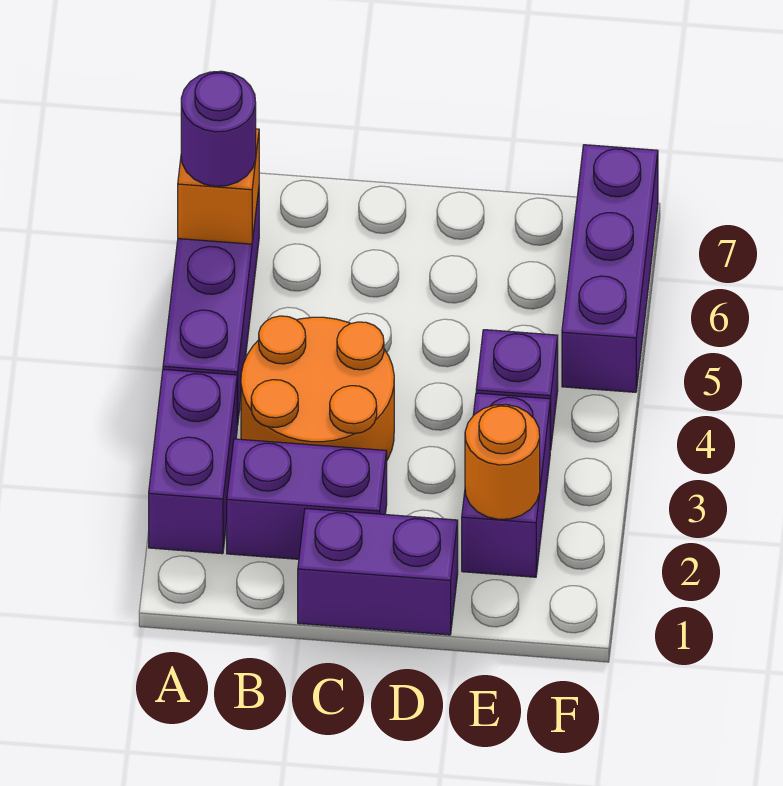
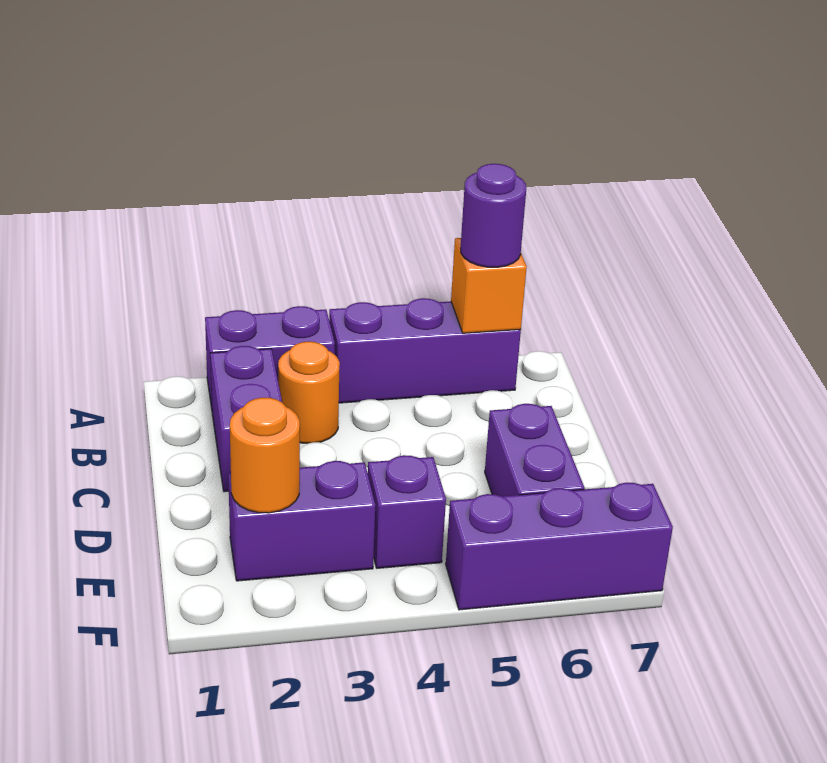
orange 2x2 round brick [241,316,394,460] -> orange 1x1 round brick [278,342,340,443]
purple 1x2 brick [298,508,458,635] -> purple 1x2 brick moved to [485,404,584,496]

